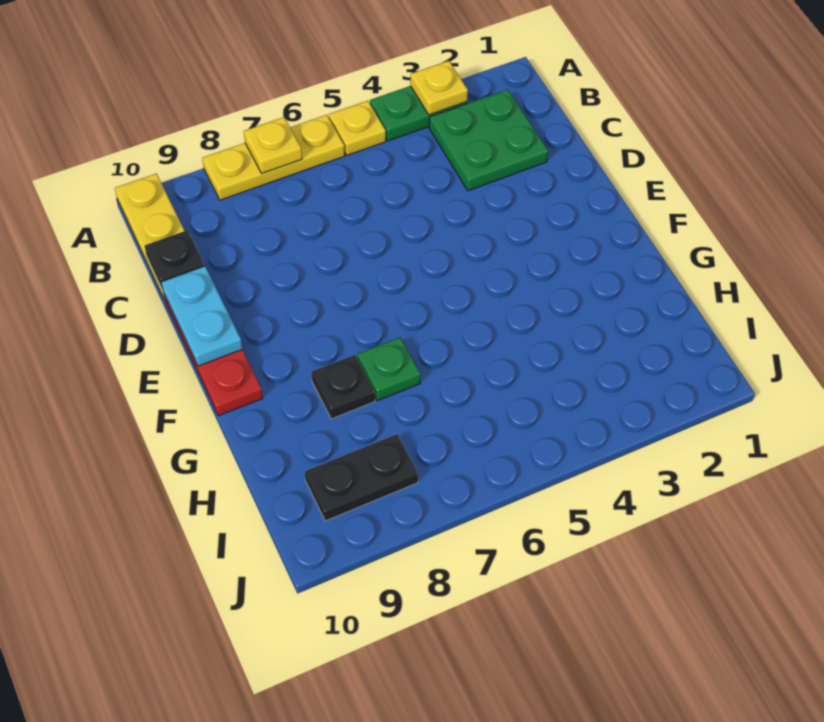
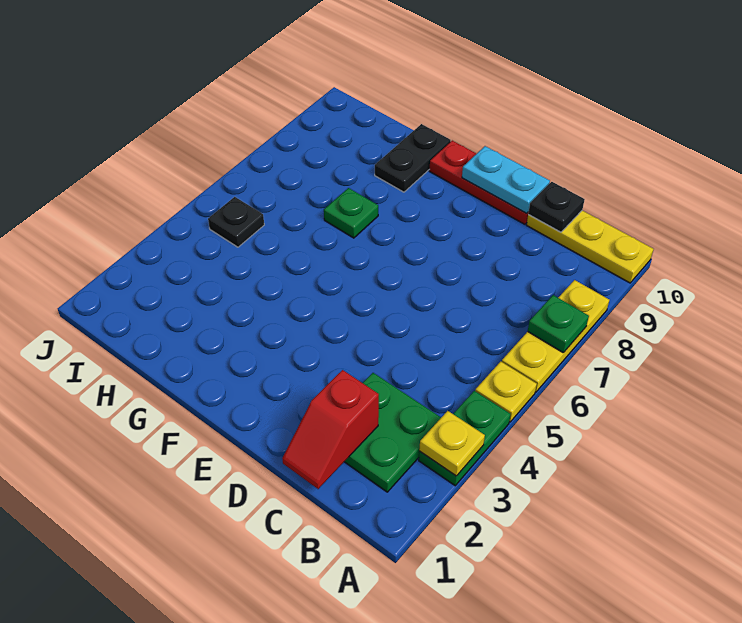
yellow 1x1 plate [244,117,302,173] -> green 1x1 plate [528,295,589,352]
none -> red 1x2 slope [282,370,379,489]
black 1x1 plate [311,355,375,419] -> black 1x1 plate moved to [208,197,264,247]
black 1x2 plate [305,434,418,521] -> black 1x2 plate moved to [375,124,451,192]

